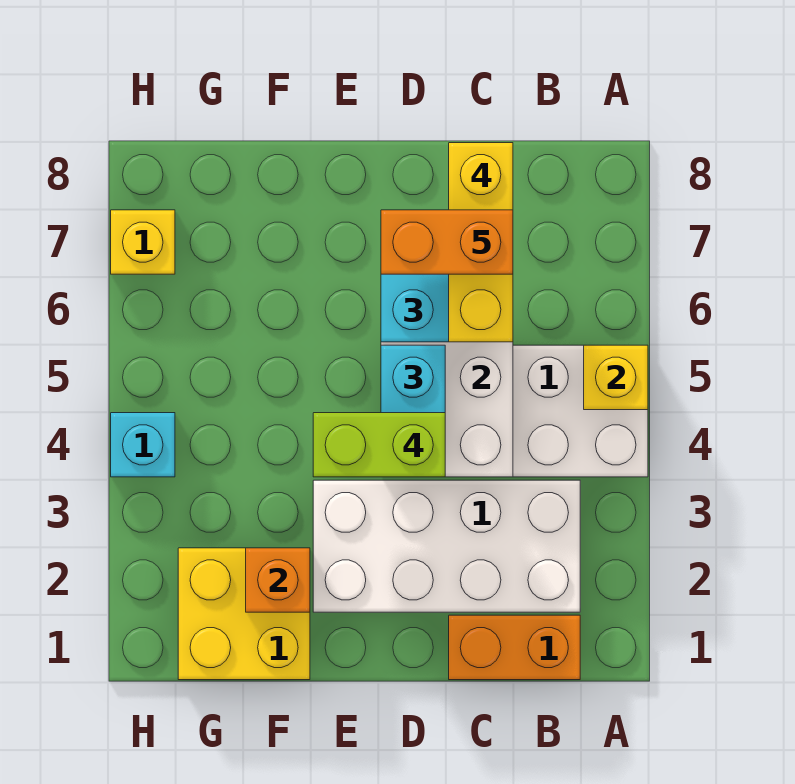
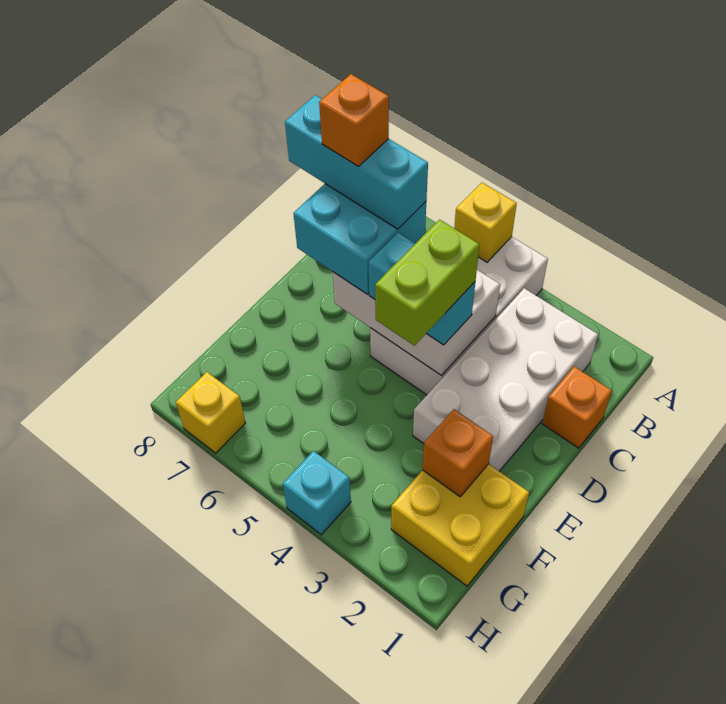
orange 1x2 brick [449,615,580,680] -> orange 1x1 brick [542,367,612,448]
yellow 1x3 brick [449,143,513,342] -> cyan 1x3 brick [285,95,428,229]
orange 1x2 brick [381,210,513,274] -> orange 1x1 brick [319,74,389,166]

